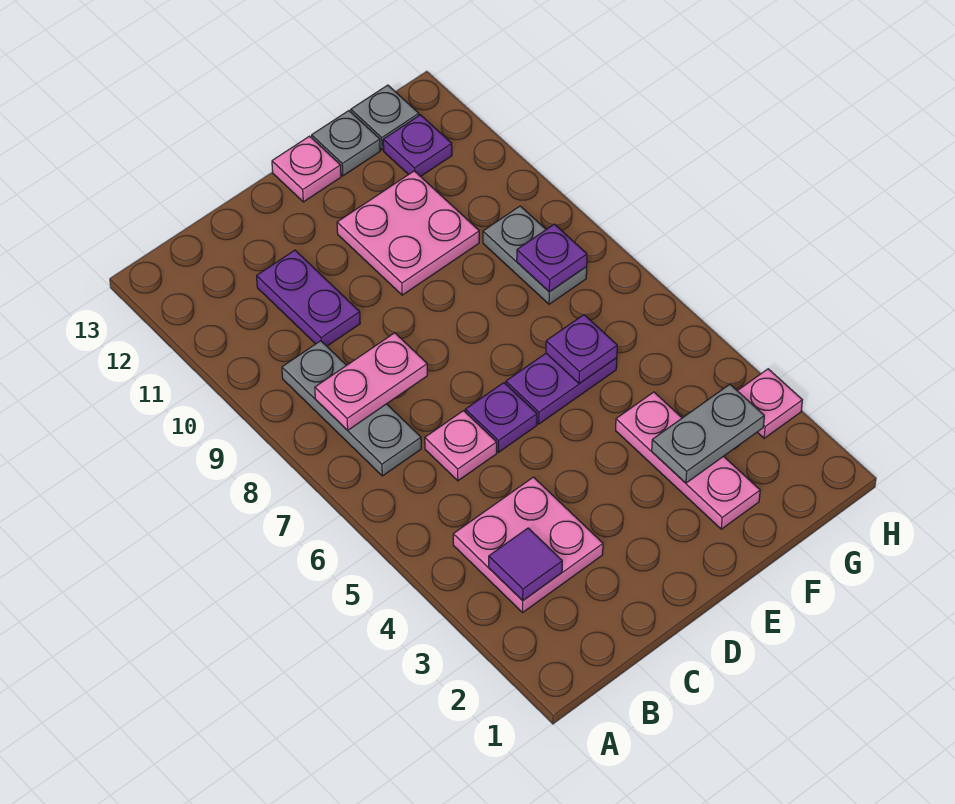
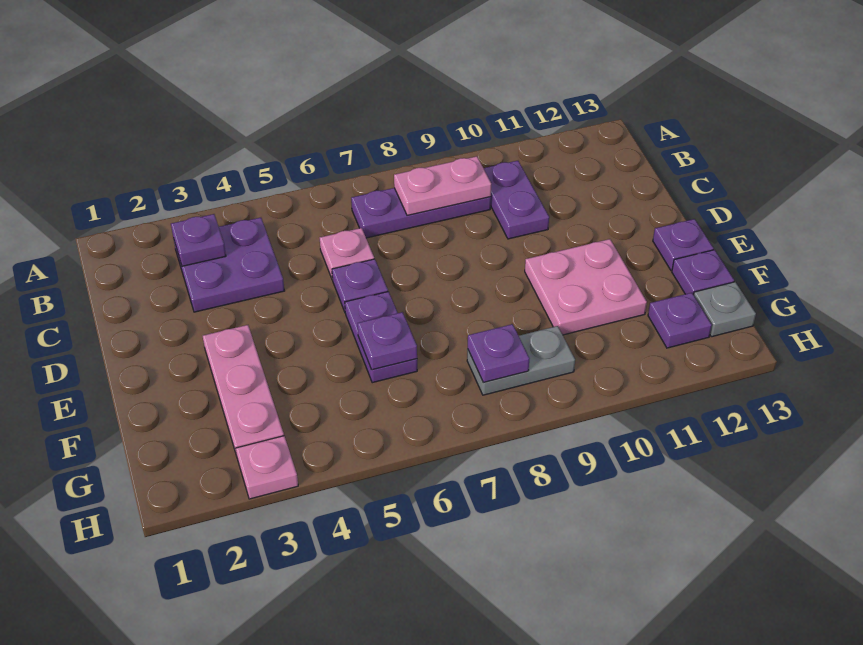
pink 2x2 plate [453,477,603,612] -> purple 2x2 plate [174,218,284,312]
purple 1x1 tile [489,528,562,601] -> purple 1x1 plate [171,214,226,266]
grey 1x3 plate [282,341,421,476] -> purple 1x3 plate [351,188,491,238]
pink 1x2 plate [315,333,427,430] -> pink 1x2 plate turned to [394,156,491,215]
purple 1x2 plate [257,250,360,346] -> purple 1x2 plate turned to [484,161,549,239]
pink 1x1 plate [272,136,341,202] -> purple 1x1 plate [653,219,714,271]
pink 1x3 plate [616,392,760,529] -> pink 1x3 plate turned to [203,325,284,456]
grey 1x2 plate [652,384,764,483] -> none
grey 1x1 plate [312,111,380,176] -> purple 1x1 plate [672,250,734,295]

